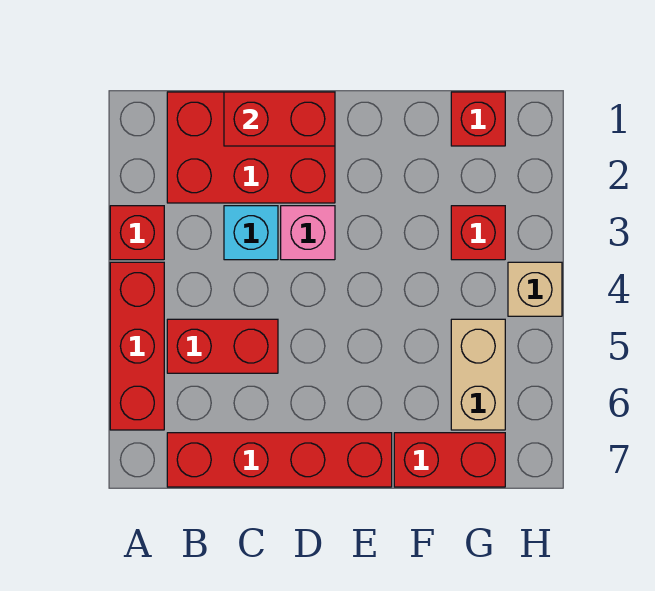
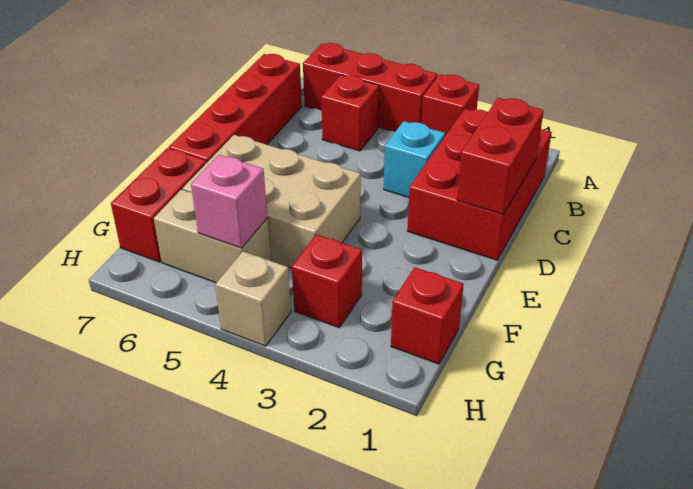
red 1x2 brick [167,319,278,373] -> red 1x1 brick [321,75,379,151]
pink 1x1 brick [281,206,335,260] -> pink 1x1 brick moved to [191,155,267,248]
none -> tan 2x3 brick [183,135,361,268]

